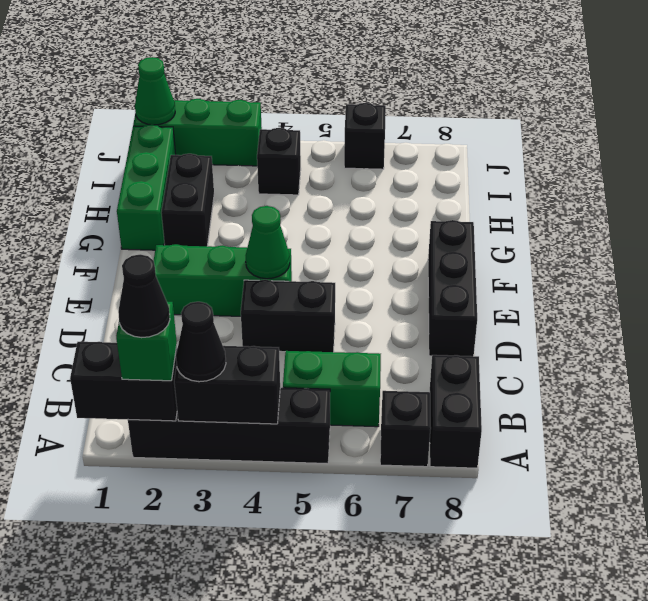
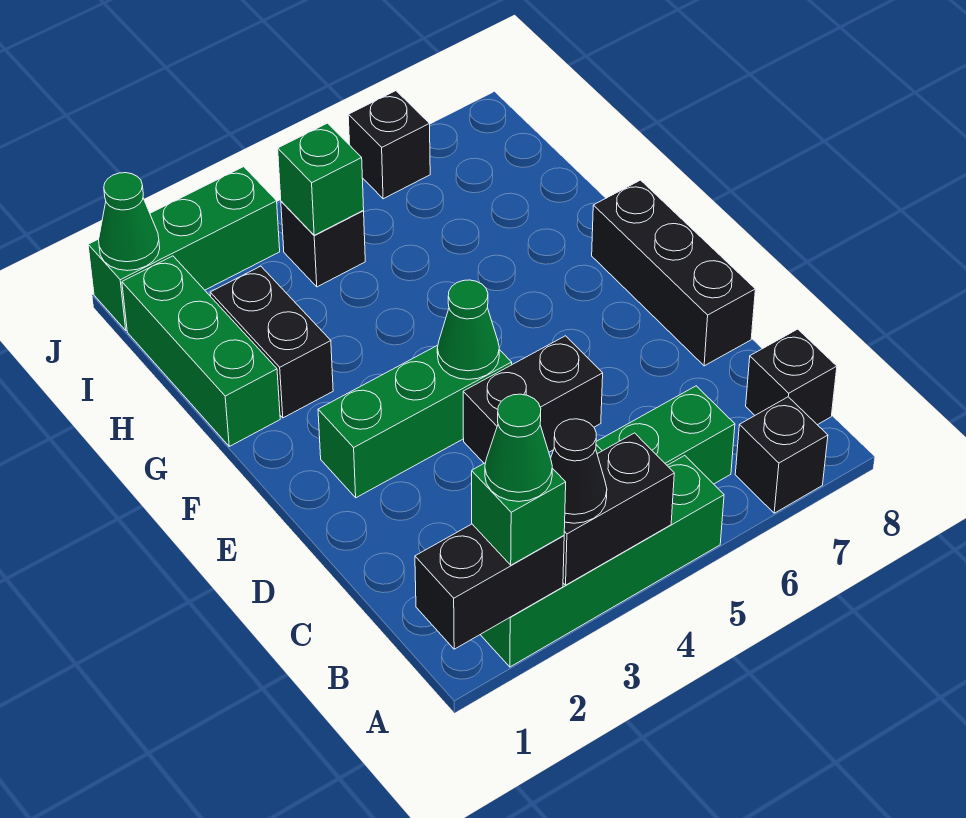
black 1x4 brick [128,388,330,464] -> green 1x4 brick [480,456,724,667]
black 1x1 cone [118,254,170,338] -> green 1x1 cone [485,394,552,502]
black 1x2 brick [429,355,482,468] -> black 1x1 brick [746,329,837,425]
none -> green 1x1 brick [278,123,364,235]

